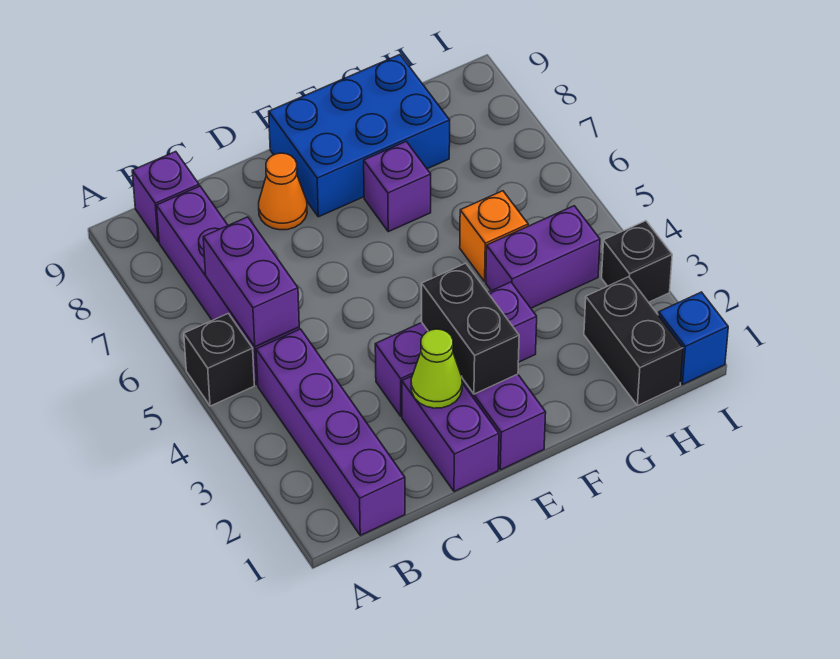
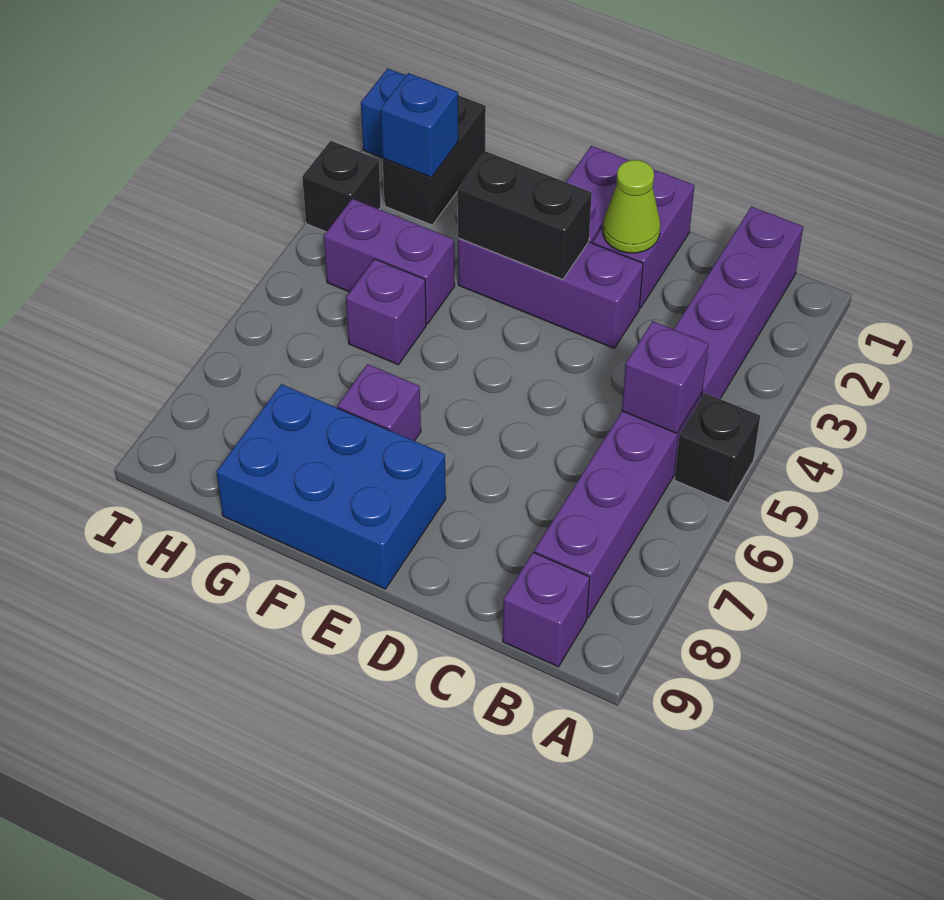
purple 1x2 brick [203,217,299,346] -> purple 1x1 brick [622,321,708,433]
orange 1x1 cone [259,153,307,230] -> none
black 1x2 brick [422,263,519,394] -> black 1x2 brick turned to [458,151,592,279]
orange 1x1 brick [460,191,528,281] -> purple 1x1 brick [346,259,426,365]
none -> blue 1x1 brick [381,73,458,177]

